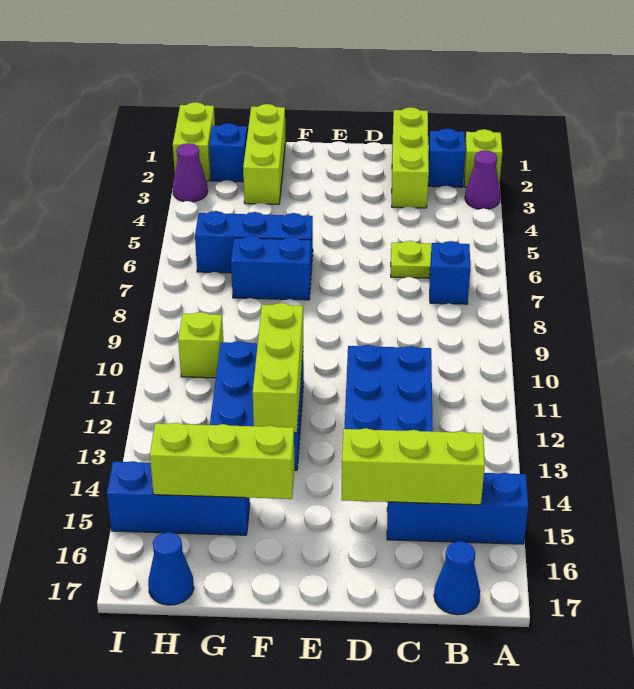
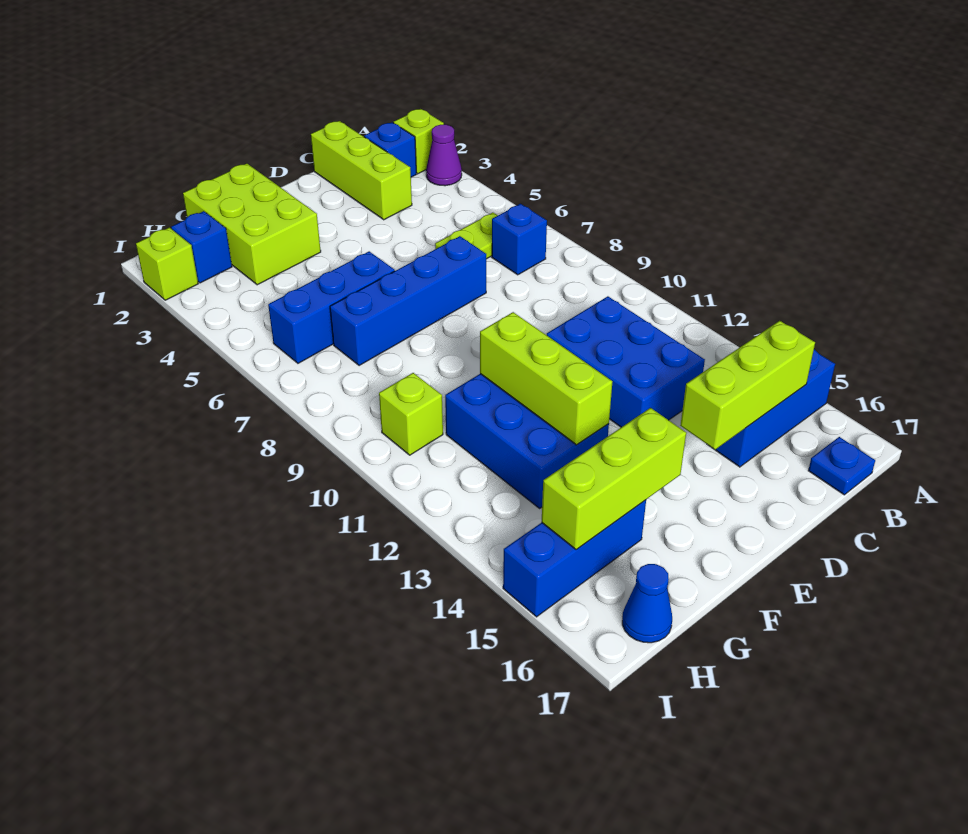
blue 1x1 cone [434,541,480,615] -> blue 1x1 plate [808,437,875,495]
blue 1x2 brick [231,236,311,300] -> blue 1x4 brick [330,236,486,366]
lime 1x3 brick [243,104,286,204] -> lime 2x3 brick [183,164,321,285]
lime 1x2 brick [173,102,215,181] -> lime 1x1 brick [136,227,198,300]
purple 1x1 cone [173,143,208,202] -> none

